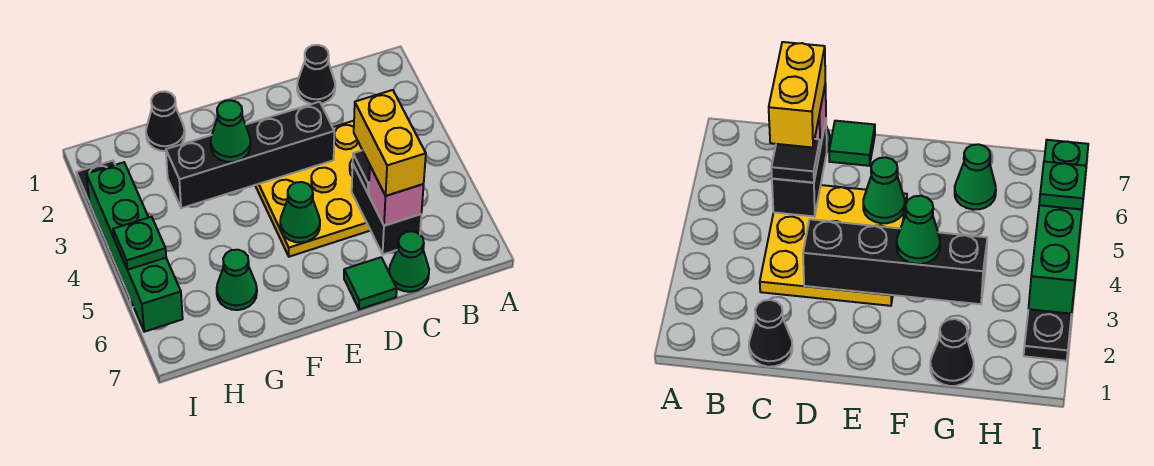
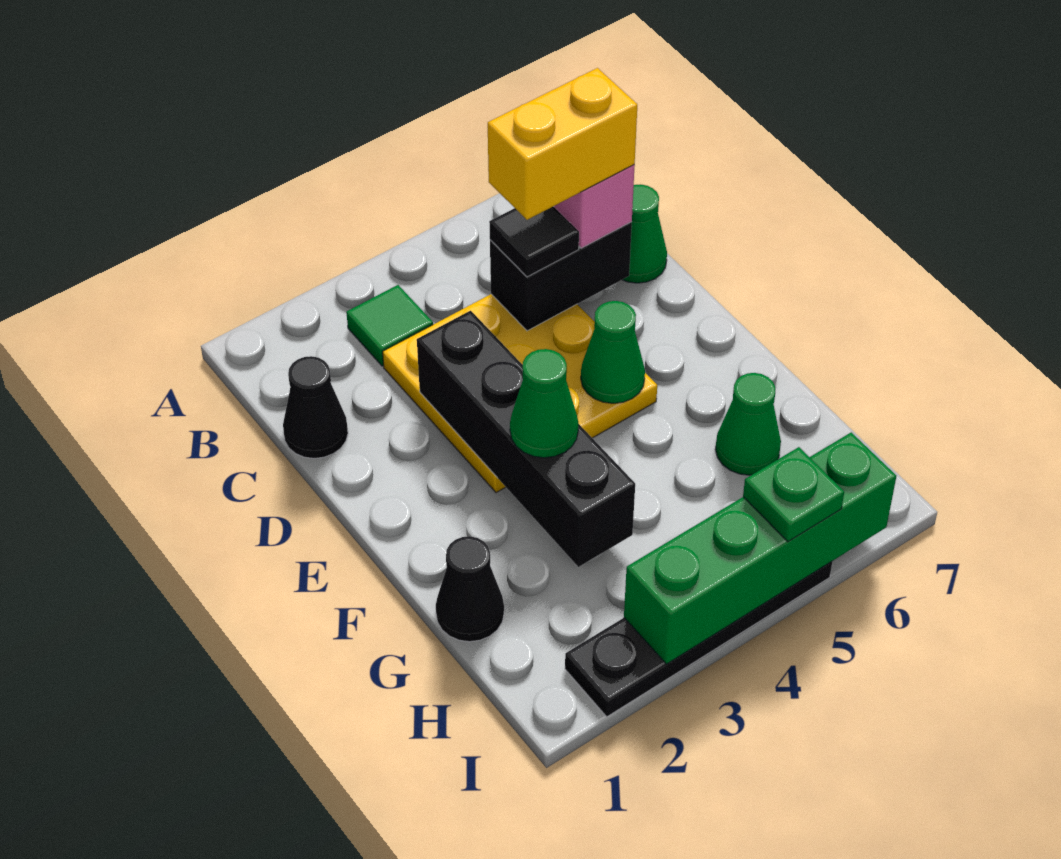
green 1x1 tile [344,257,397,309] -> green 1x1 tile moved to [346,285,433,366]

